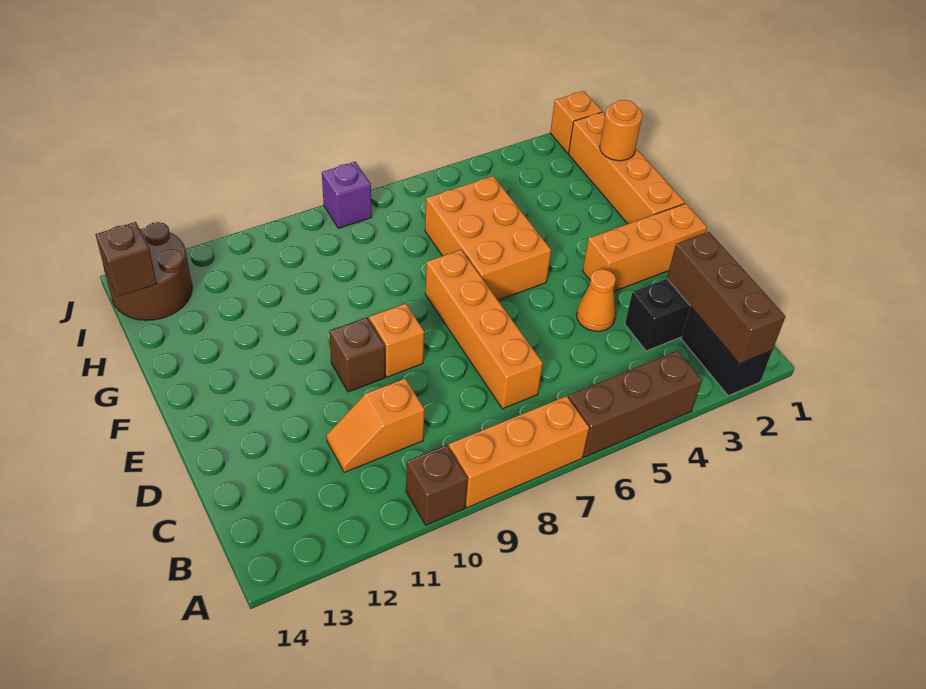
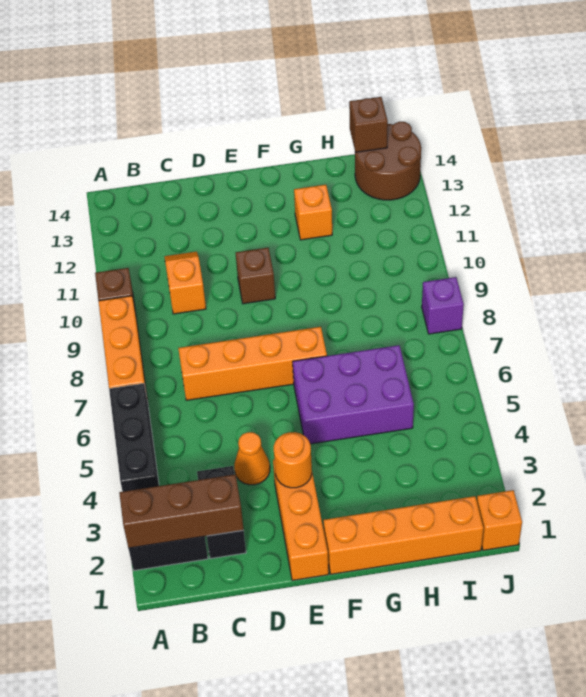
brown 1x3 brick [568,351,702,457] -> black 1x3 brick [109,383,159,492]
orange 1x1 brick [369,304,424,377] -> orange 1x1 brick moved to [294,185,332,240]
orange 2x3 brick [425,176,551,300] -> purple 2x3 brick [293,345,414,444]
orange 1x1 round brick [600,100,642,161] -> orange 1x1 round brick moved to [274,432,312,488]

